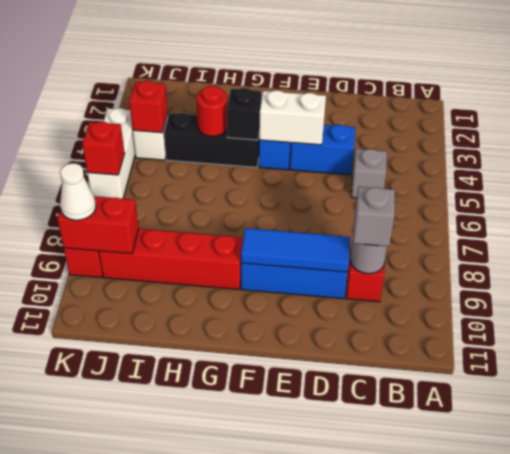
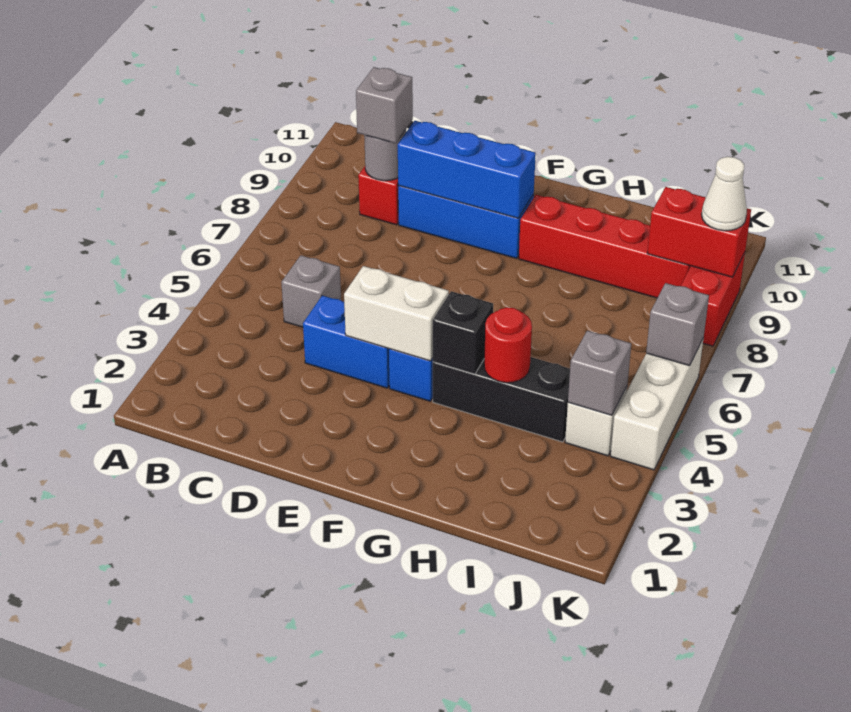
blue 1x3 tile [241,228,350,272] -> blue 1x3 brick [398,121,536,218]
red 1x1 brick [129,81,168,133] -> grey 1x1 brick [568,331,631,415]
red 1x1 brick [82,122,125,175] -> grey 1x1 brick [646,283,709,366]

